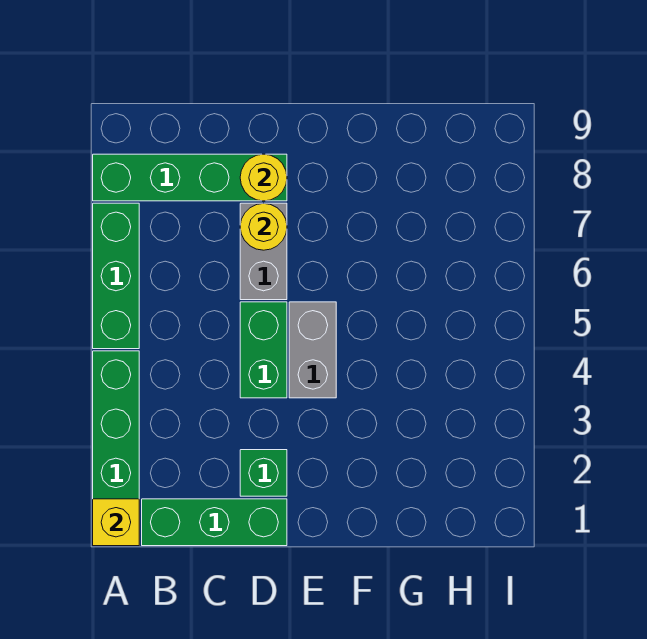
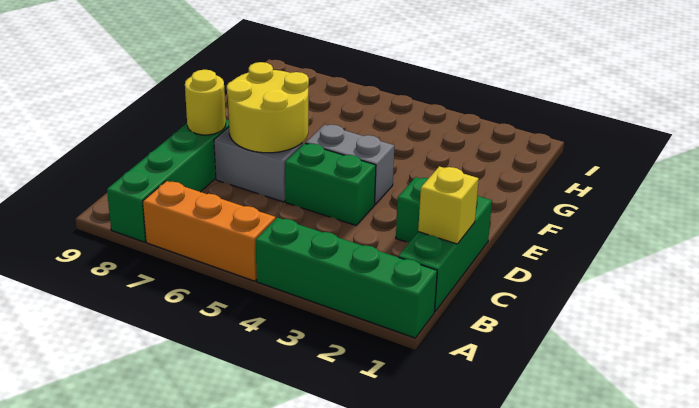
yellow 1x1 brick [93,499,139,546] -> yellow 1x1 brick moved to [418,166,479,244]
green 1x3 brick [93,203,139,349] -> orange 1x3 brick [143,181,276,281]
yellow 1x1 round brick [240,203,287,250] -> yellow 2x2 round brick [227,62,309,153]

